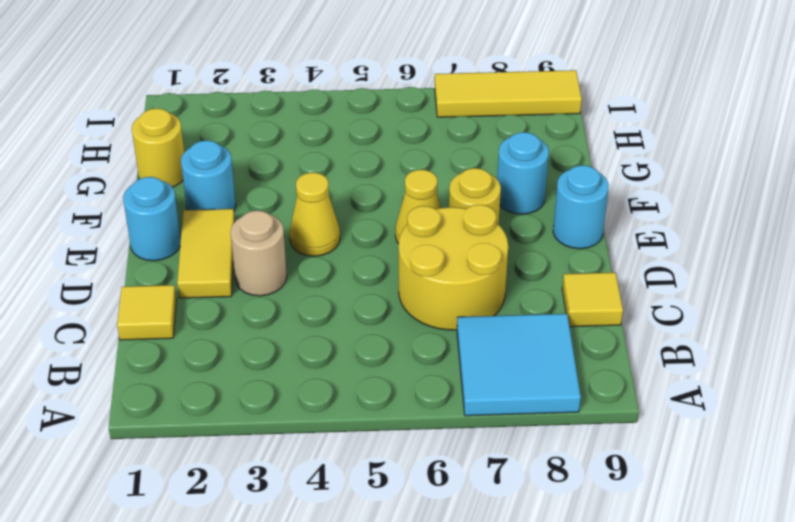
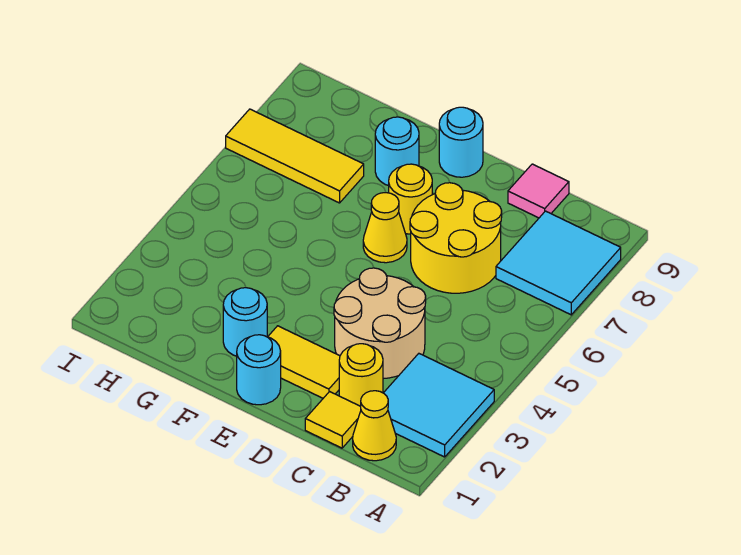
none -> cyan 2x2 tile [384,354,494,457]
yellow 1x1 tile [562,272,623,327] -> pink 1x1 tile [508,164,569,218]
tan 1x1 round brick [230,211,287,296] -> tan 2x2 round brick [334,268,426,379]
yellow 1x1 cone [289,173,340,256] -> yellow 1x1 cone moved to [353,391,396,461]
yellow 1x1 round brick [132,108,184,187] -> yellow 1x1 round brick moved to [339,344,383,406]
yellow 1x3 tile [435,70,582,117] -> yellow 1x3 tile turned to [226,109,364,203]

